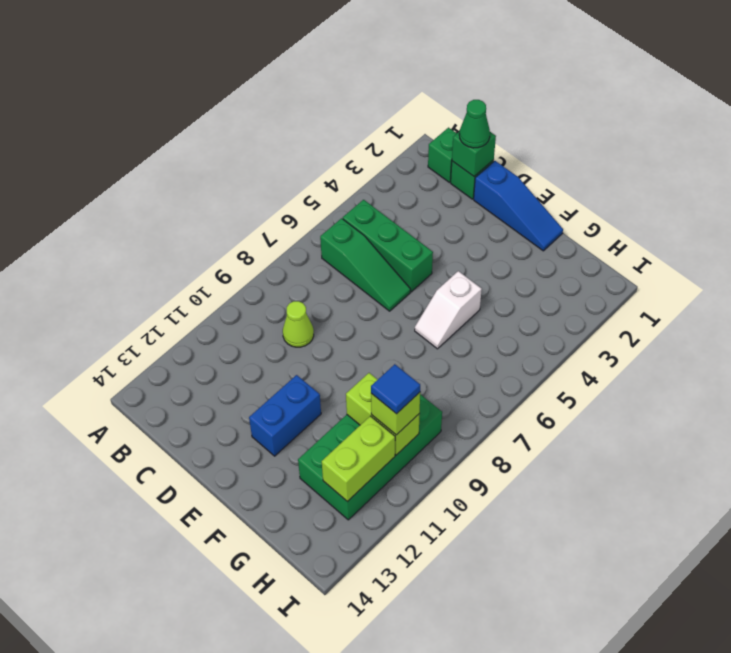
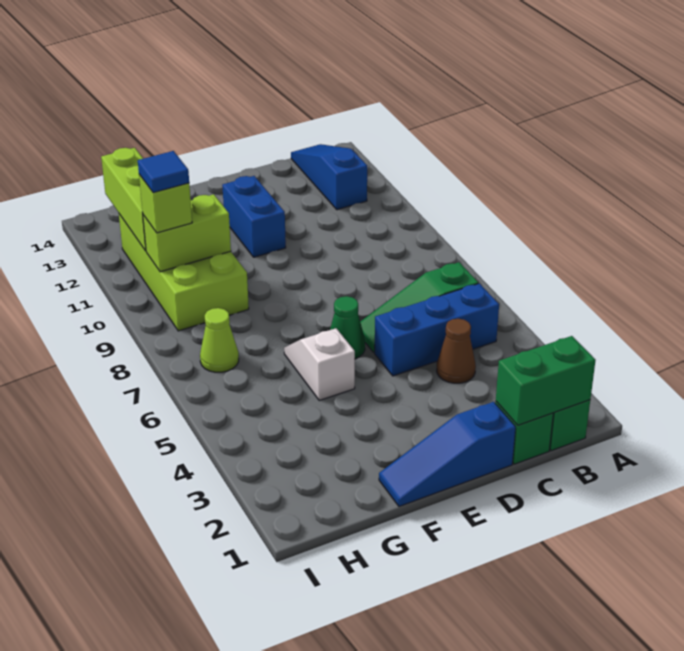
green 1x3 brick [343,200,433,292] -> blue 1x3 brick [375,283,499,376]
none -> blue 1x3 slope [291,144,367,210]
green 1x1 brick [452,131,496,176] -> green 1x2 brick [496,336,596,425]
green 1x1 cone [459,100,490,148] -> green 1x1 cone moved to [330,296,365,359]
none -> brown 1x1 cone [437,319,476,383]
lime 1x1 cone [283,301,314,347] -> lime 1x1 cone moved to [200,308,239,372]
green 2x4 brick [298,394,442,520] -> lime 2x4 brick [119,214,249,331]
lime 1x2 brick [322,416,395,502] -> lime 1x3 brick [101,148,146,251]

